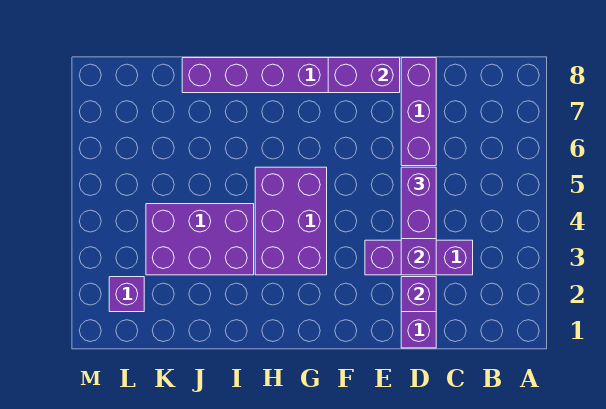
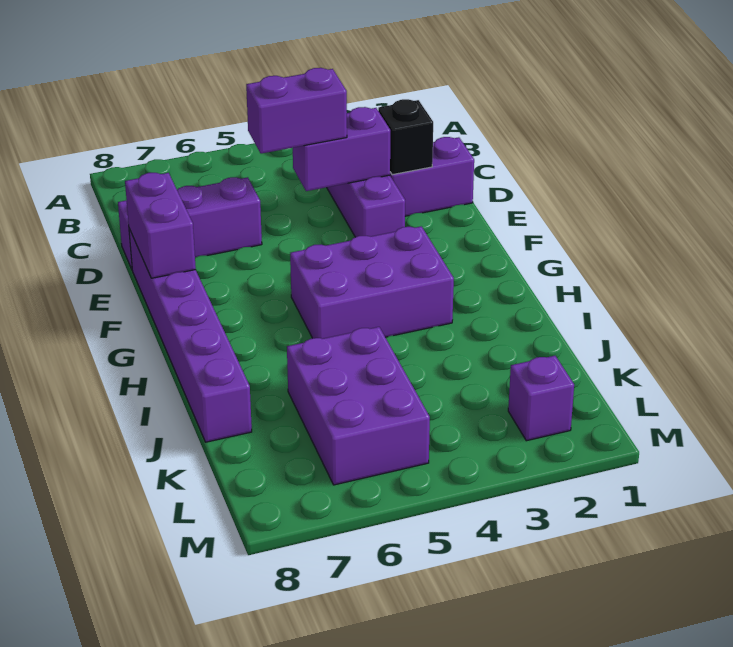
purple 1x1 brick [401,277,436,312] -> black 1x1 brick [378,99,433,175]
purple 2x3 brick [146,204,254,275] -> purple 2x3 brick moved to [287,327,430,485]

